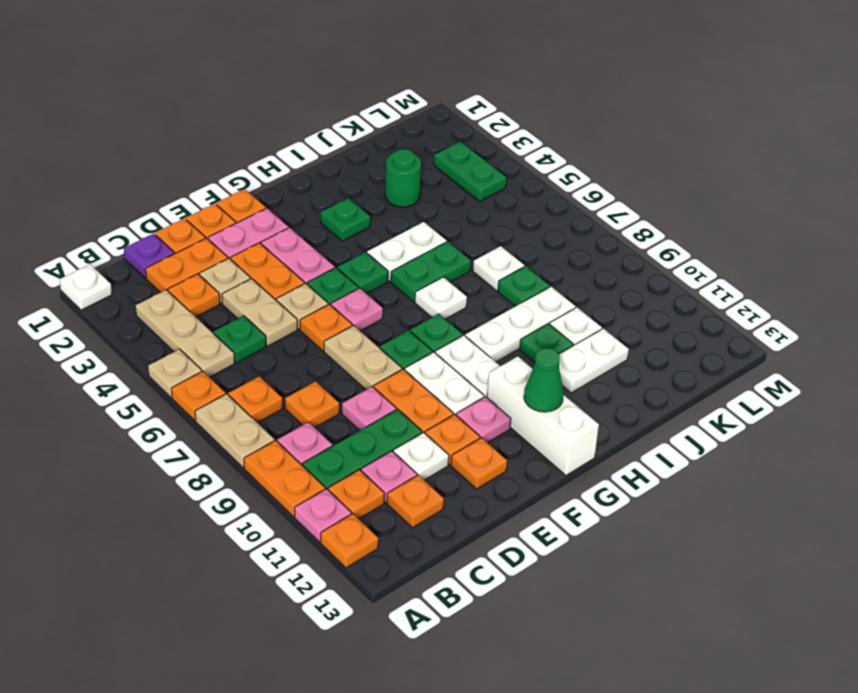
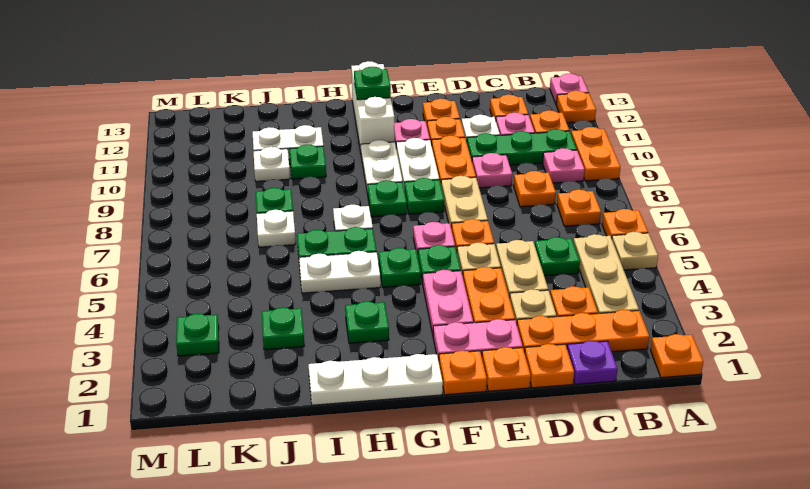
white 1x1 plate [60,264,112,310] -> orange 1x1 plate [650,334,703,378]
tan 1x2 plate [195,394,274,468] -> none
pink 1x1 plate [295,489,351,542] -> pink 1x1 plate moved to [550,74,589,105]
orange 1x2 plate [146,238,228,293] -> orange 1x3 plate [517,310,649,353]
green 1x1 cone [524,348,563,412] -> green 1x1 plate [354,67,391,100]
white 1x3 plate [465,287,576,362] -> white 1x3 plate moved to [308,354,443,405]
green 1x1 round brick [385,149,421,207] -> green 1x1 plate [262,308,304,350]
green 1x2 plate [434,142,506,201] -> green 1x1 plate [176,314,219,356]

